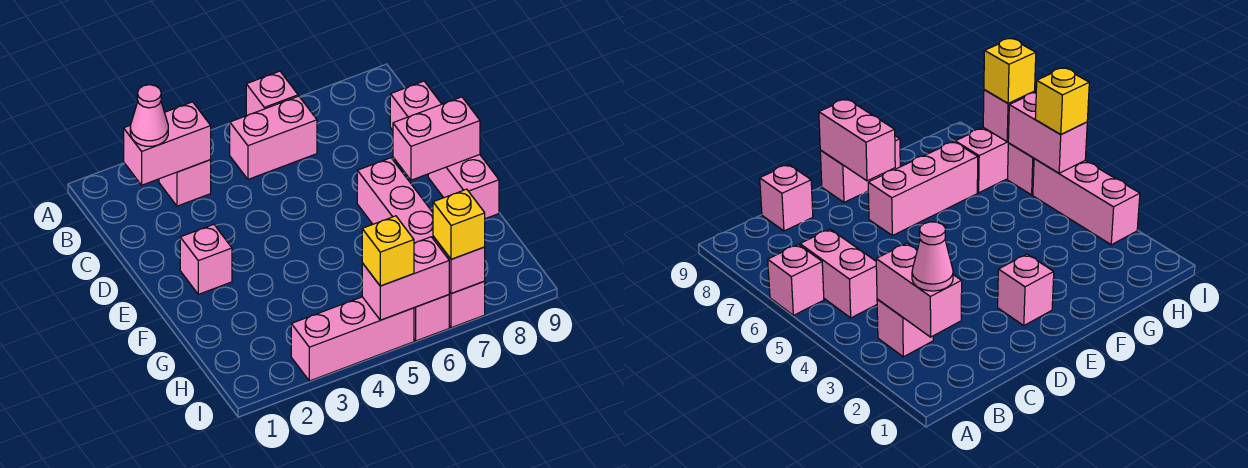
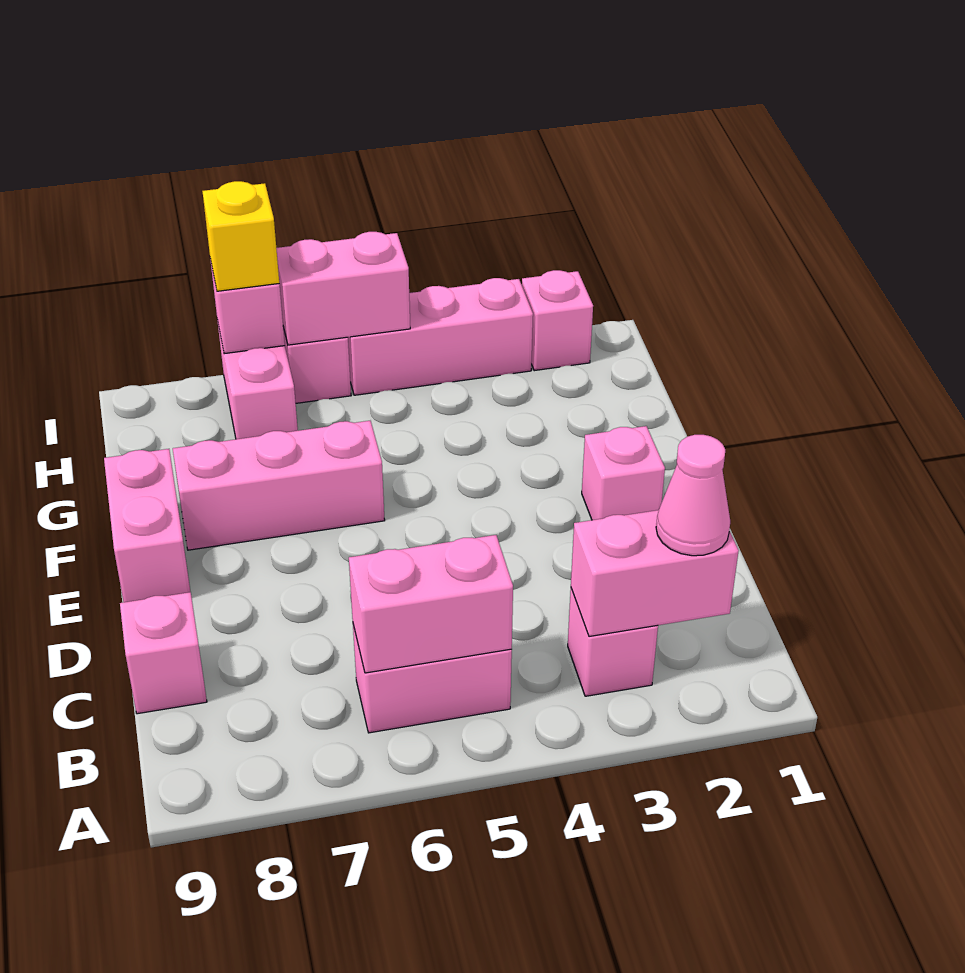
pink 1x1 brick [246,71,298,116] -> pink 1x1 brick moved to [522,270,593,371]
pink 1x3 brick [357,158,433,243] -> pink 1x3 brick turned to [173,421,385,550]
pink 1x2 brick [393,97,480,180] -> pink 1x2 brick moved to [349,535,513,673]
yellow 1x1 brick [362,216,414,286] -> none

